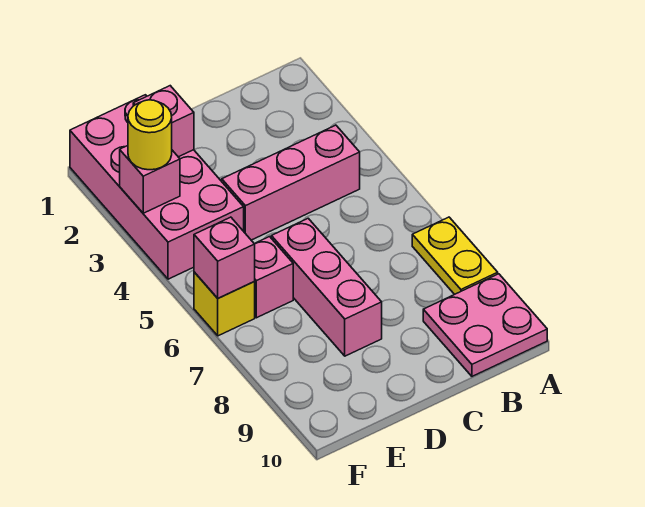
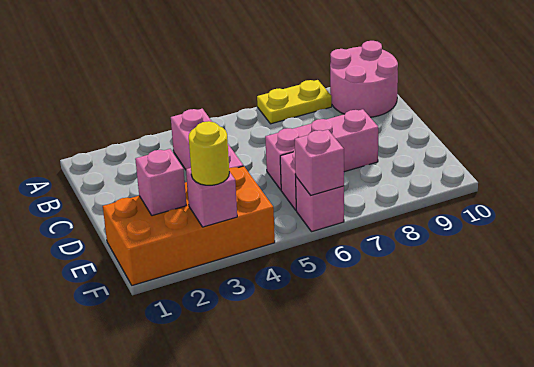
pink 2x2 plate [423,274,547,376] -> pink 2x2 round brick [330,41,398,117]
pink 2x4 brick [70,95,244,279] -> orange 2x4 brick [103,166,275,285]
yellow 1x1 brick [194,272,255,336] -> pink 1x1 brick [296,177,344,232]

